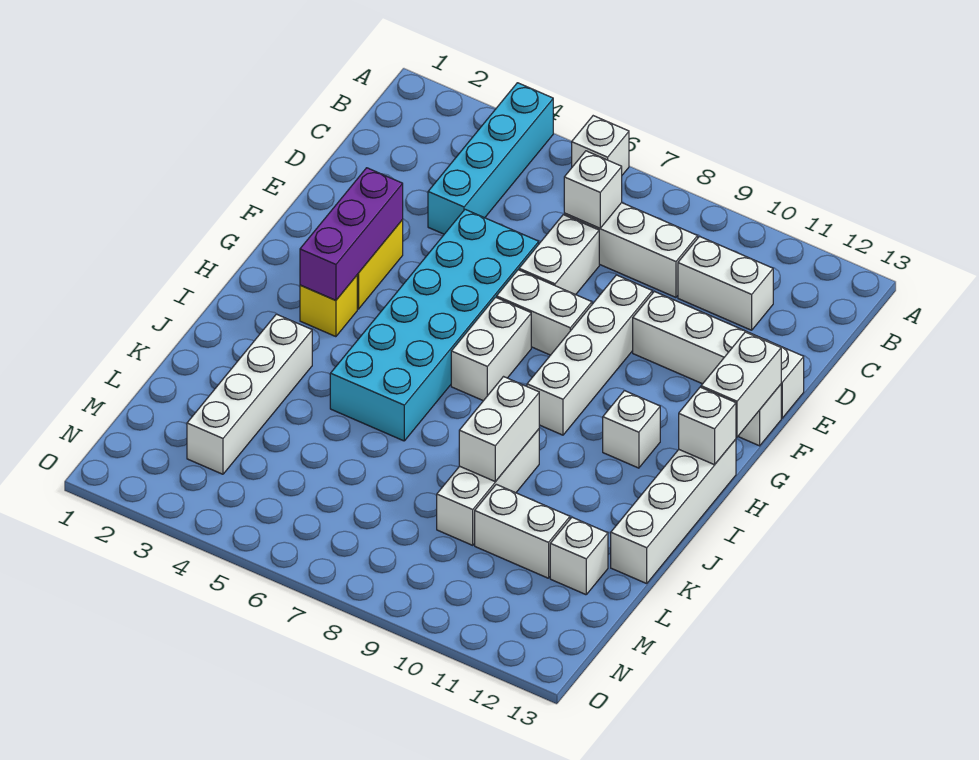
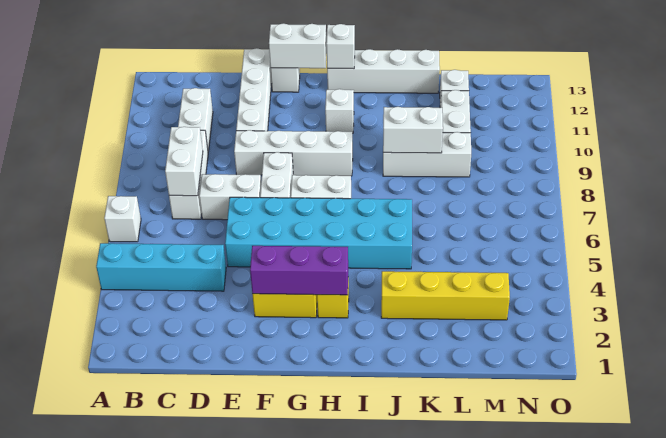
white 1x1 brick [564,151,622,228] -> white 1x2 brick [165,127,203,196]
white 1x4 brick [187,314,312,474] -> yellow 1x4 brick [381,271,510,320]

